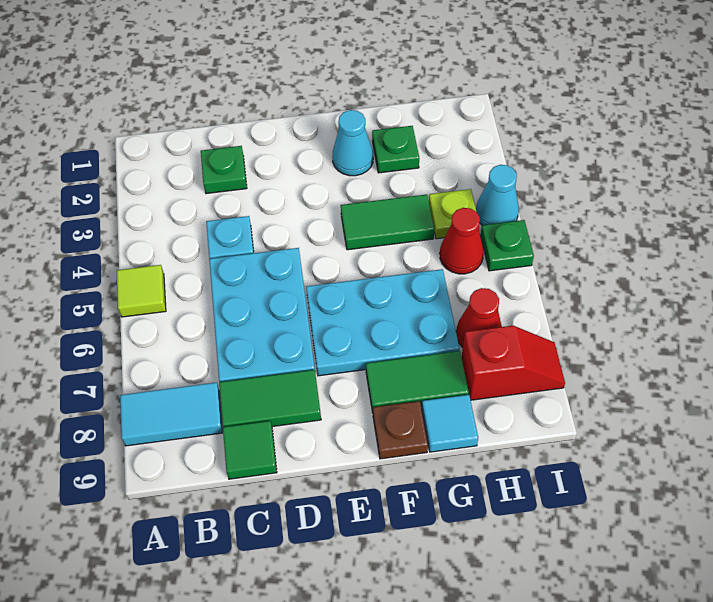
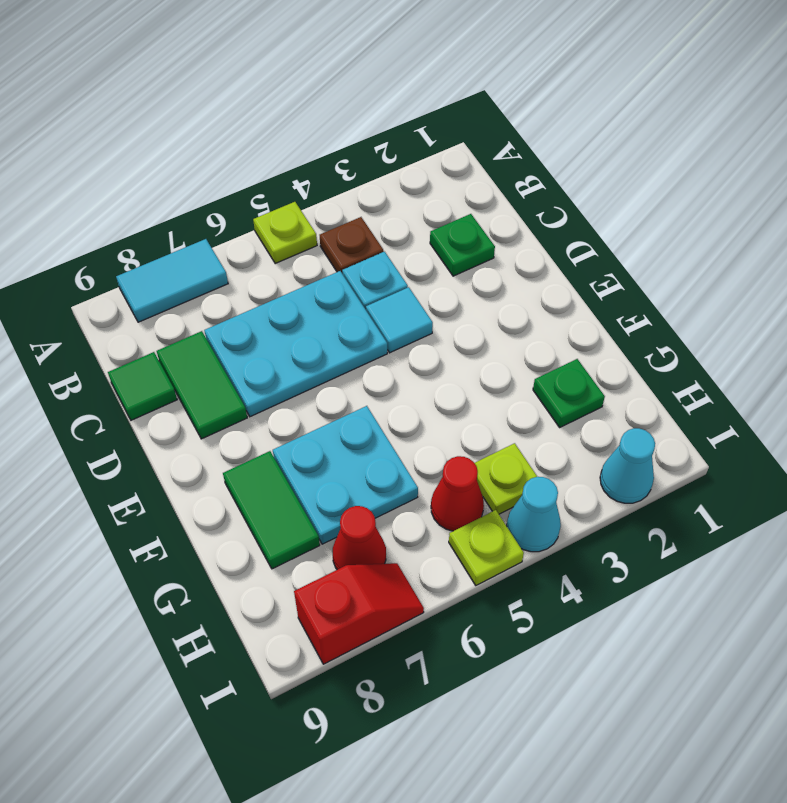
lime 1x1 tile [117,265,166,317] -> lime 1x1 plate [253,202,317,263]
cyan 1x2 tile [120,382,223,446] -> cyan 1x2 tile turned to [116,239,228,322]
cyan 2x3 plate [306,269,460,376] -> cyan 2x2 plate [273,406,418,544]
cyan 1x1 cone [332,110,373,176] -> cyan 1x1 cone moved to [600,428,655,503]
green 1x2 tile [341,194,434,250] -> none
brown 1x1 plate [373,401,428,459] -> brown 1x1 plate moved to [320,217,384,274]
cyan 1x1 tile [422,394,478,452] -> cyan 1x1 tile moved to [366,287,433,353]
red 1x2 slope [461,326,565,400] -> red 1x2 slope turned to [294,563,424,664]
green 1x1 plate [480,220,534,271] -> lime 1x1 plate [449,510,524,585]

